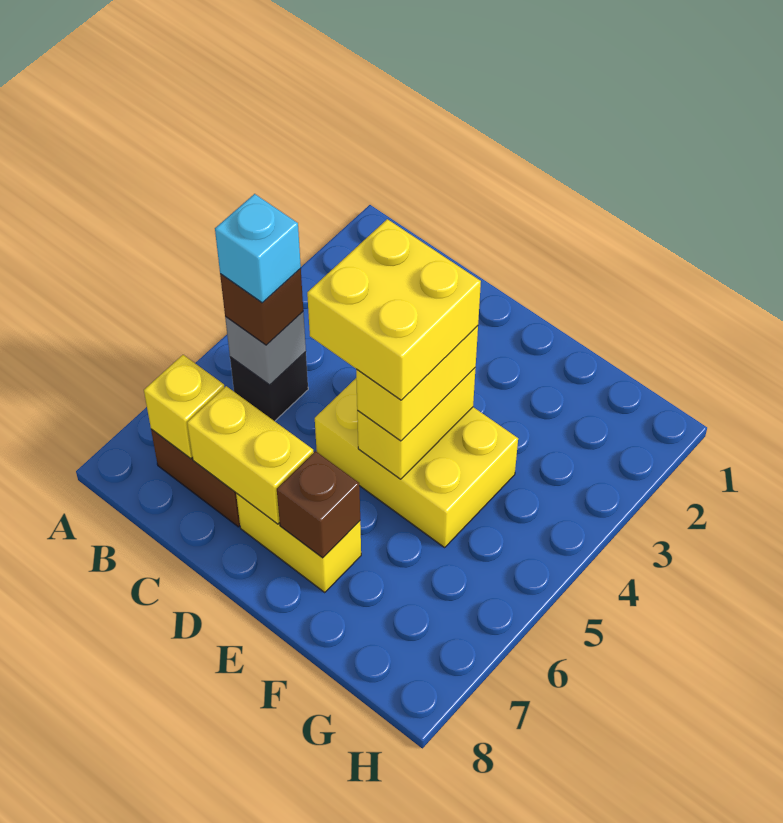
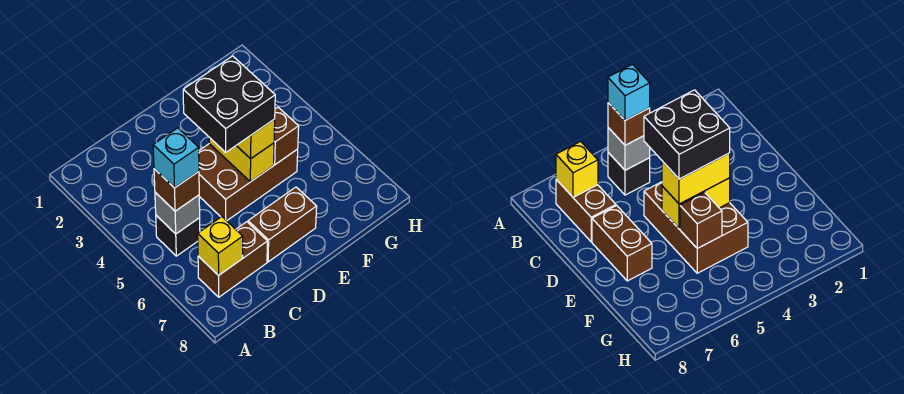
yellow 1x2 brick [187,386,314,524] -> none
yellow 2x3 brick [315,379,518,547] -> brown 2x3 brick [199,144,298,221]
yellow 2x2 brick [307,219,481,400] -> black 2x2 brick [183,56,275,152]
yellow 1x2 brick [236,493,361,592] -> brown 1x2 brick [248,187,317,262]
brown 1x1 brick [277,451,360,558] -> brown 1x1 brick moved to [274,107,299,165]

